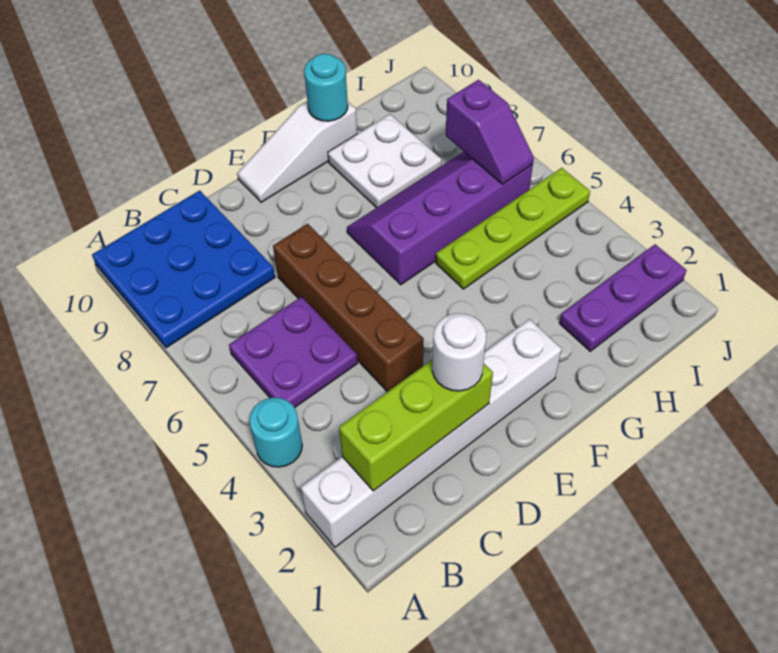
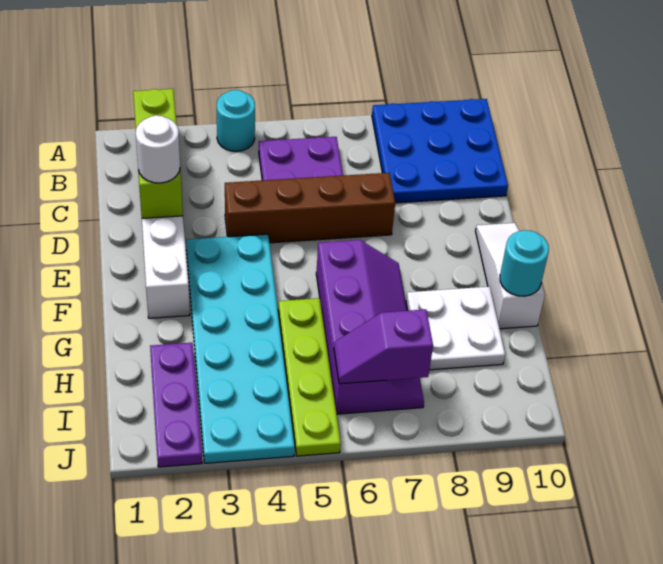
none -> cyan 2x6 plate [186,234,295,463]

